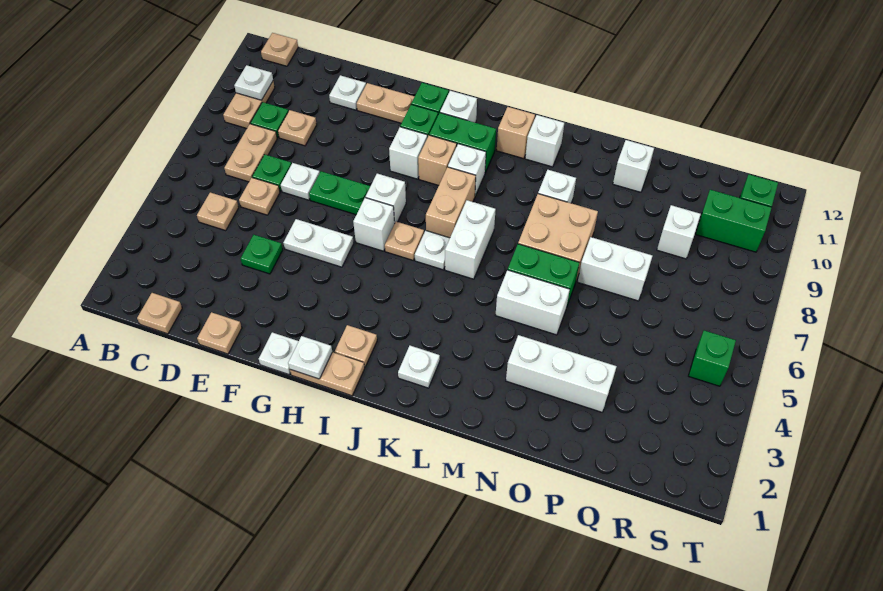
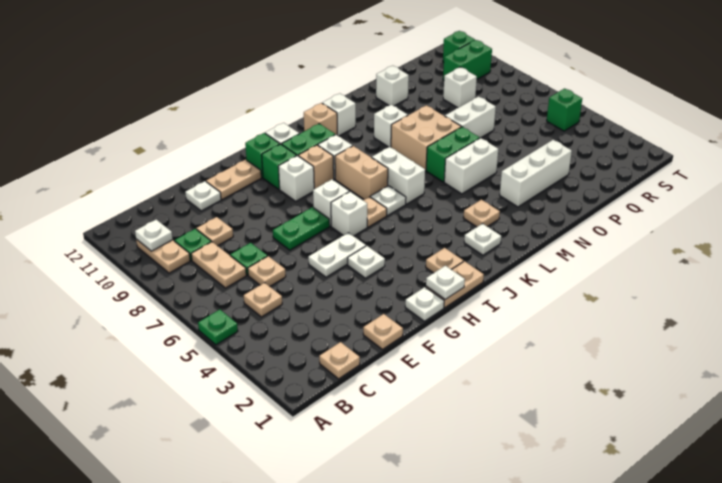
tan 1x1 plate [261,33,298,66] -> tan 1x1 plate moved to [463,200,500,227]
green 1x1 plate [241,235,283,274] -> green 1x1 plate moved to [198,309,238,345]
white 1x1 plate [281,163,320,200] -> white 1x1 plate moved to [348,246,385,278]

